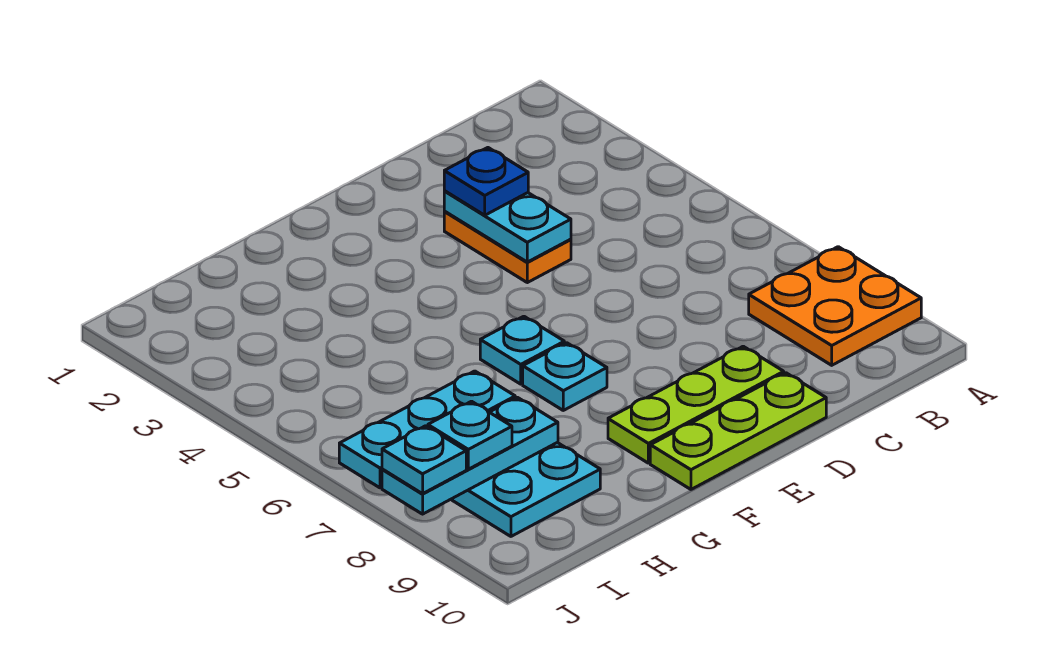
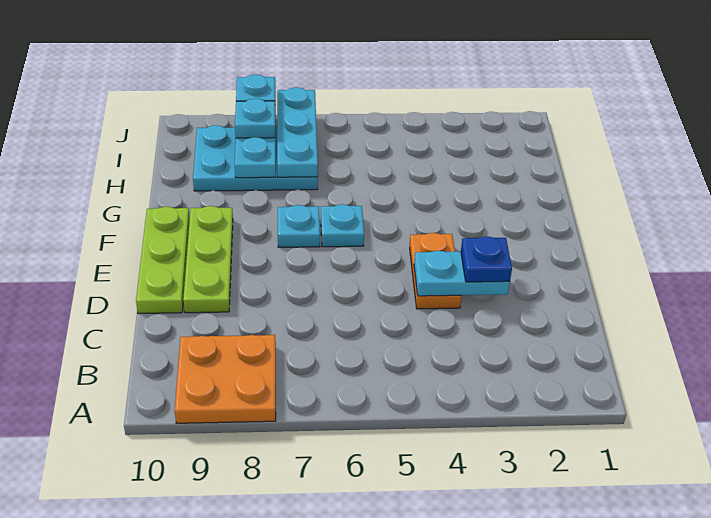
orange 1x2 plate [444,212,571,283] -> orange 1x2 plate turned to [410,233,462,309]

